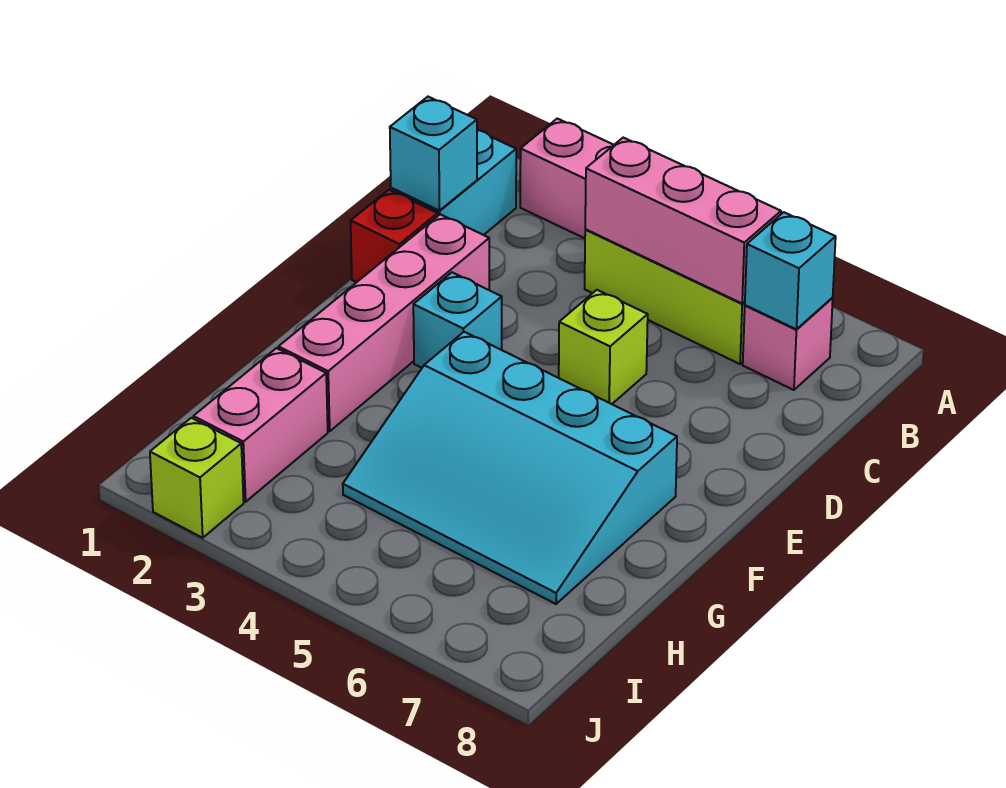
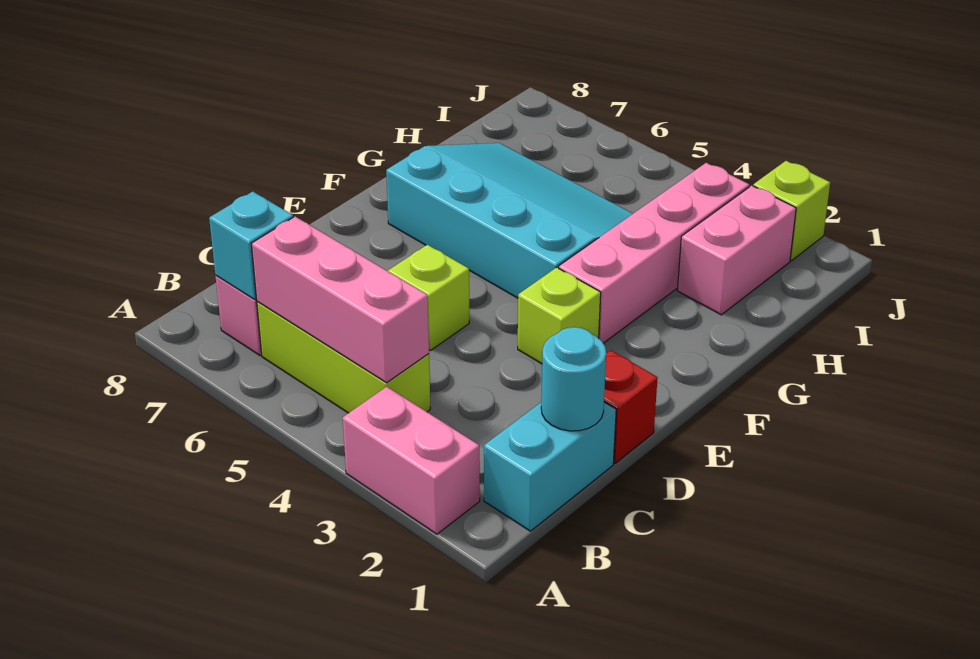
cyan 1x1 brick [390,97,477,211] -> cyan 1x1 round brick [541,327,606,431]
pink 1x4 brick [279,214,489,431] -> pink 1x4 brick moved to [559,163,749,343]
cyan 1x1 brick [413,272,502,368] -> lime 1x1 brick [518,267,601,364]

